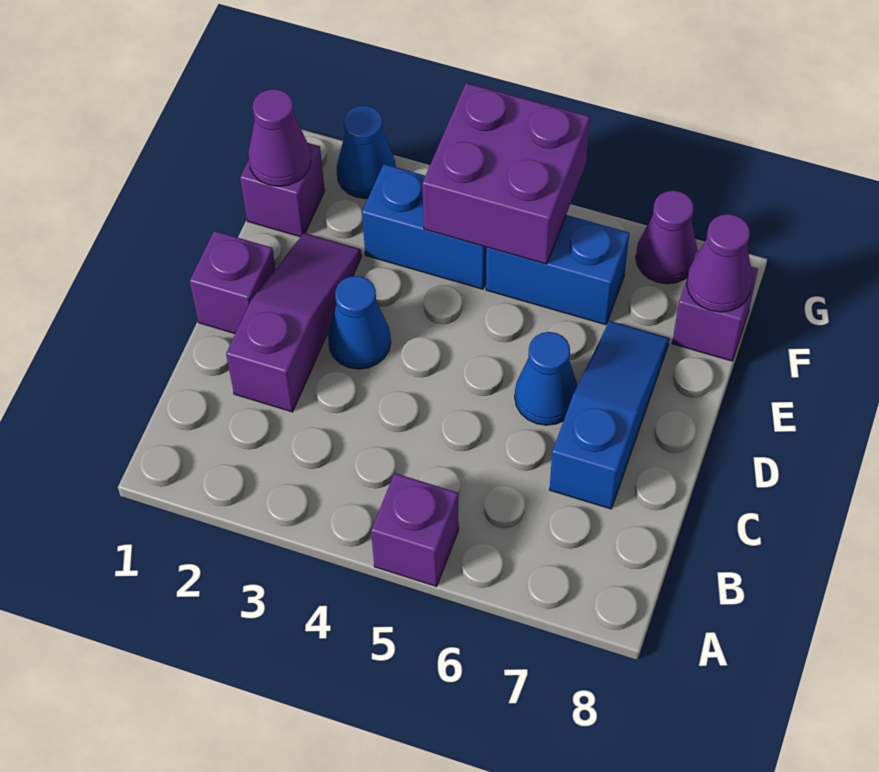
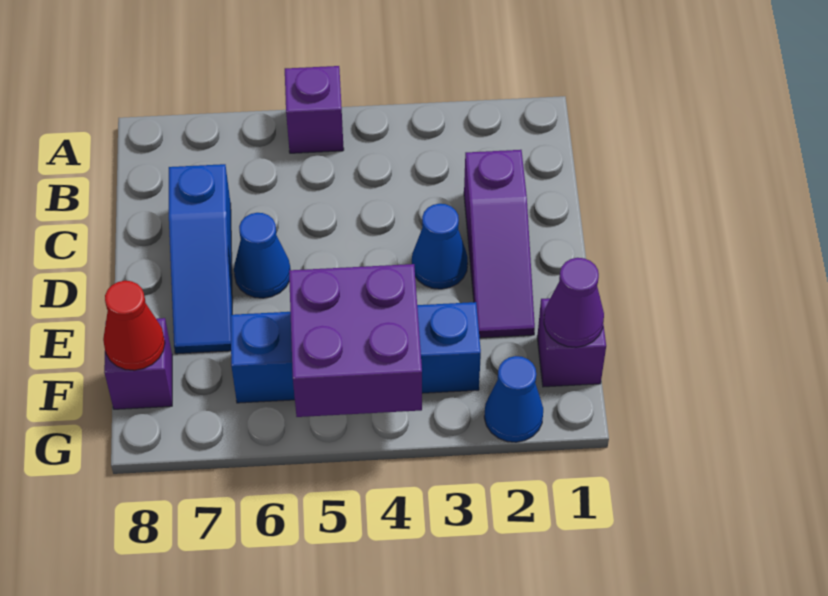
purple 1x1 brick [190,231,275,334] -> none
purple 1x1 cone [687,214,753,312] -> red 1x1 cone [103,281,165,370]
purple 1x1 cone [636,190,698,284] -> none

